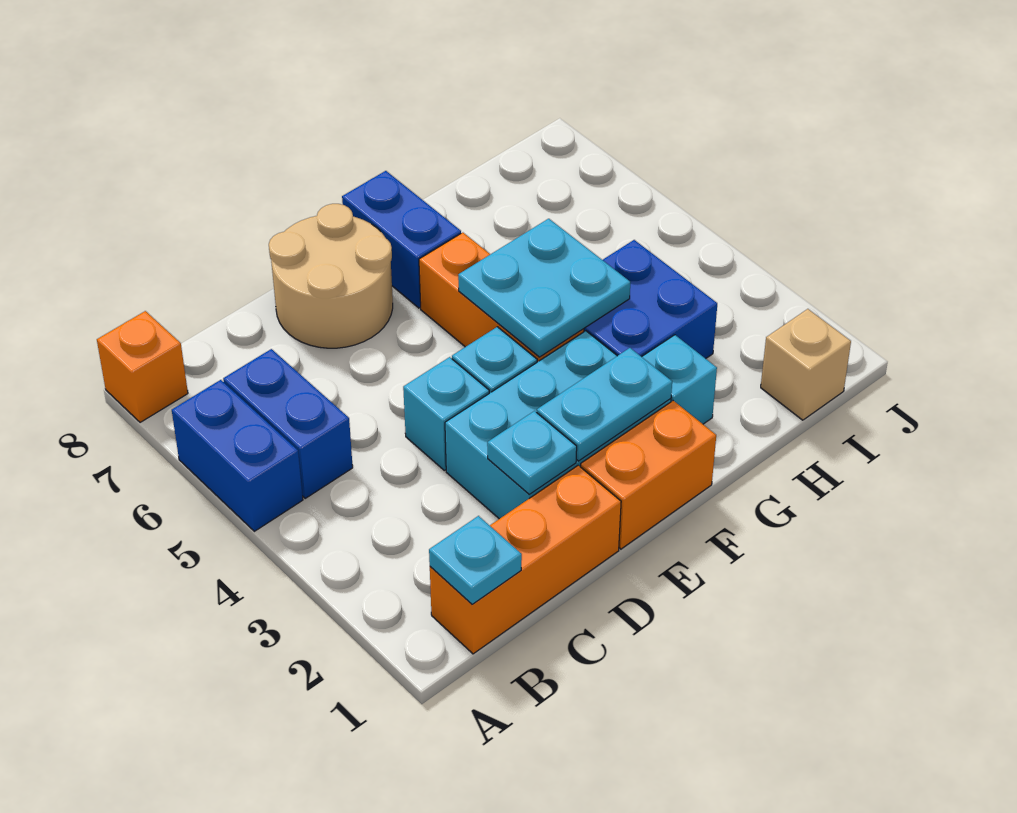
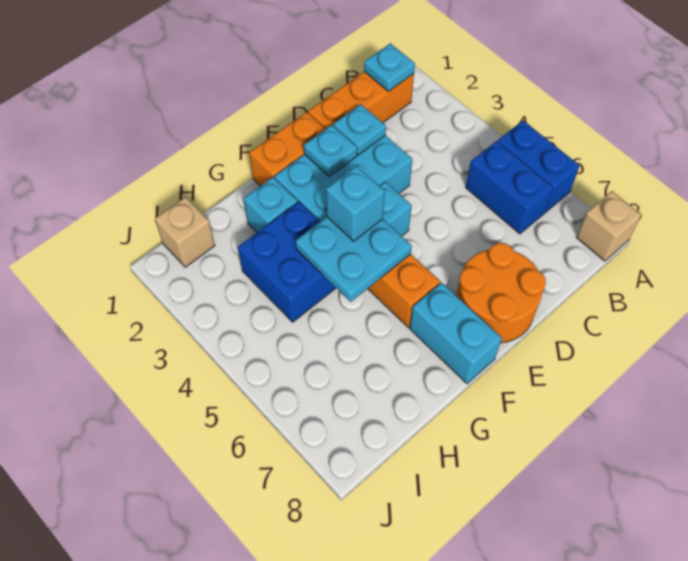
orange 1x1 brick [97,311,188,422] -> tan 1x1 brick [577,191,641,261]
cyan 1x1 brick [403,357,489,470] -> cyan 1x1 brick moved to [326,166,385,241]
tan 2x2 round brick [269,204,393,348] -> orange 2x2 round brick [456,243,546,343]
cyan 1x2 plate [537,348,672,461] -> cyan 1x1 plate [304,125,357,177]
blue 1x2 brick [342,171,461,308] -> cyan 1x2 brick [410,283,502,384]

